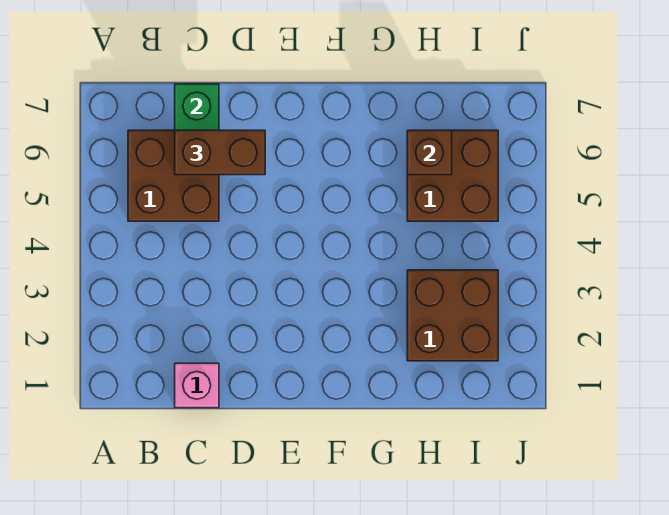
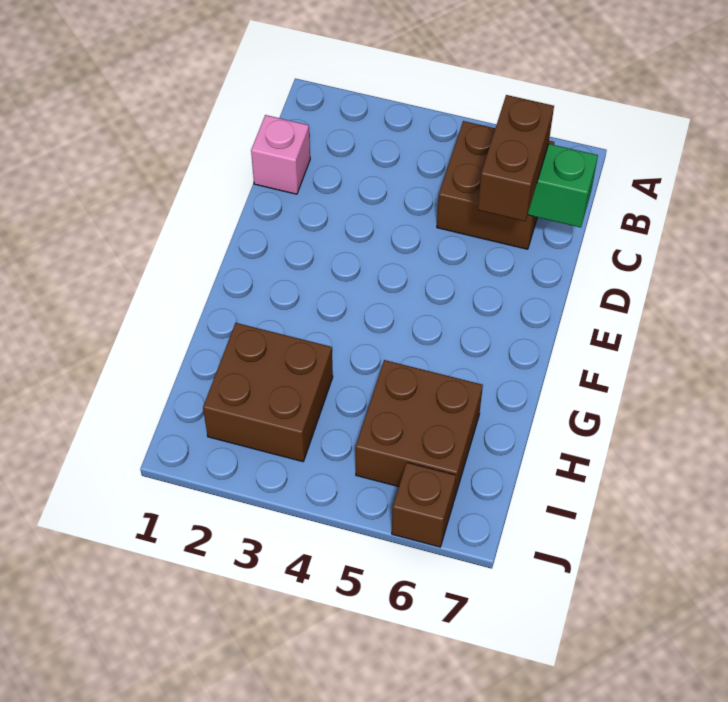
brown 1x1 brick [407,130,452,175] -> brown 1x1 brick moved to [392,463,456,547]

